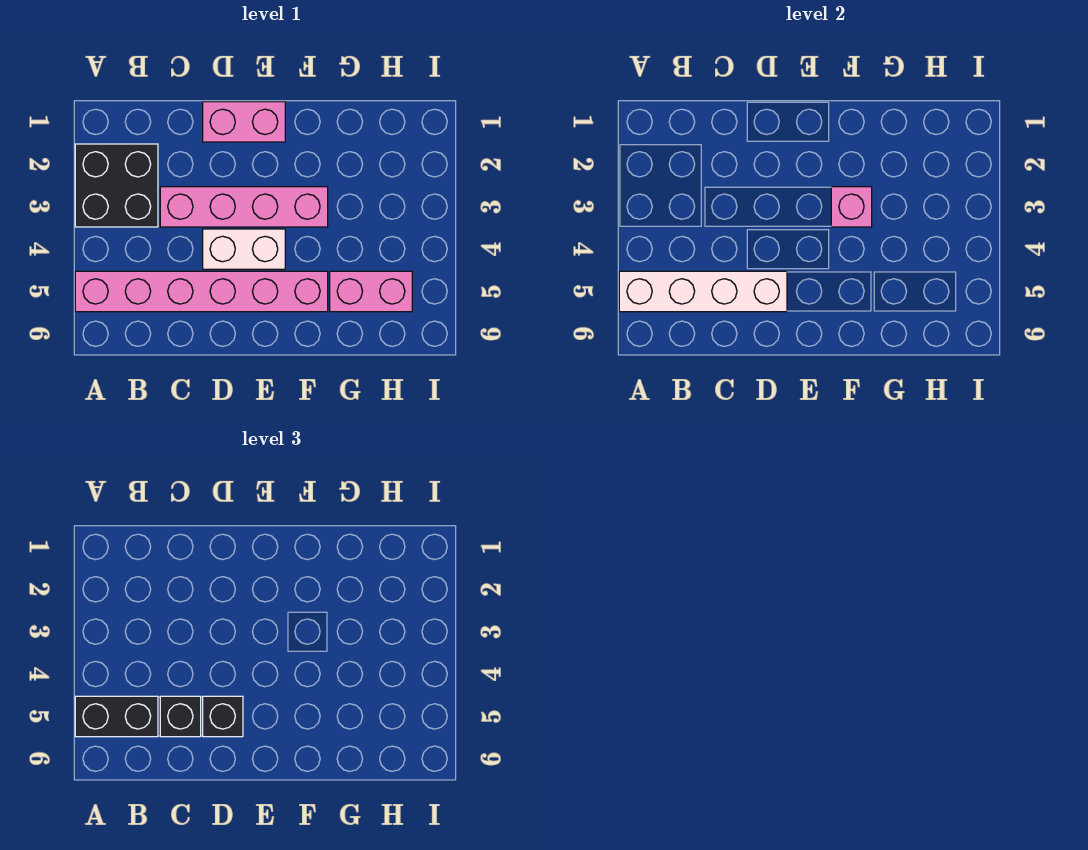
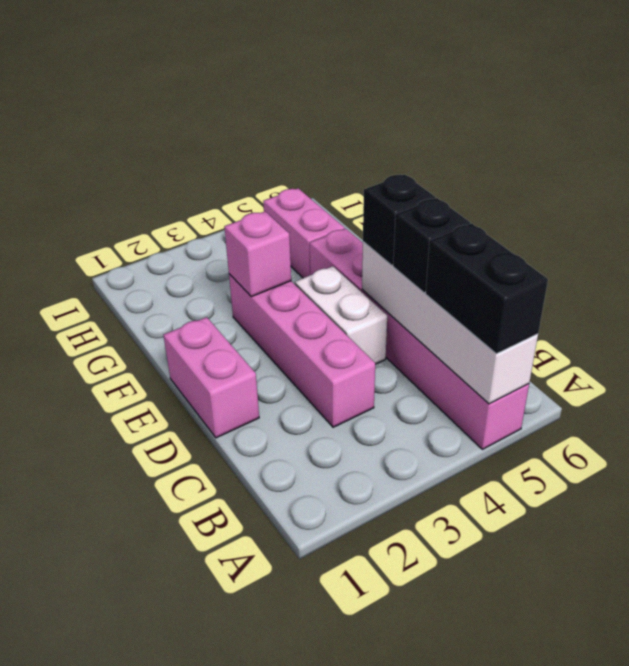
black 2x2 brick [75,144,158,227] -> none

